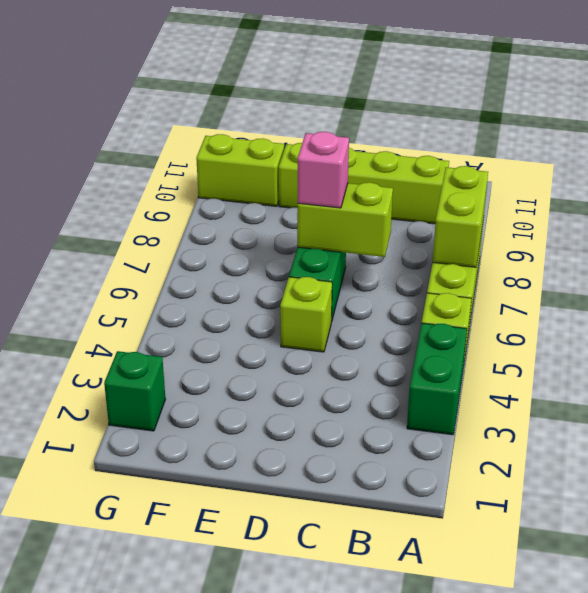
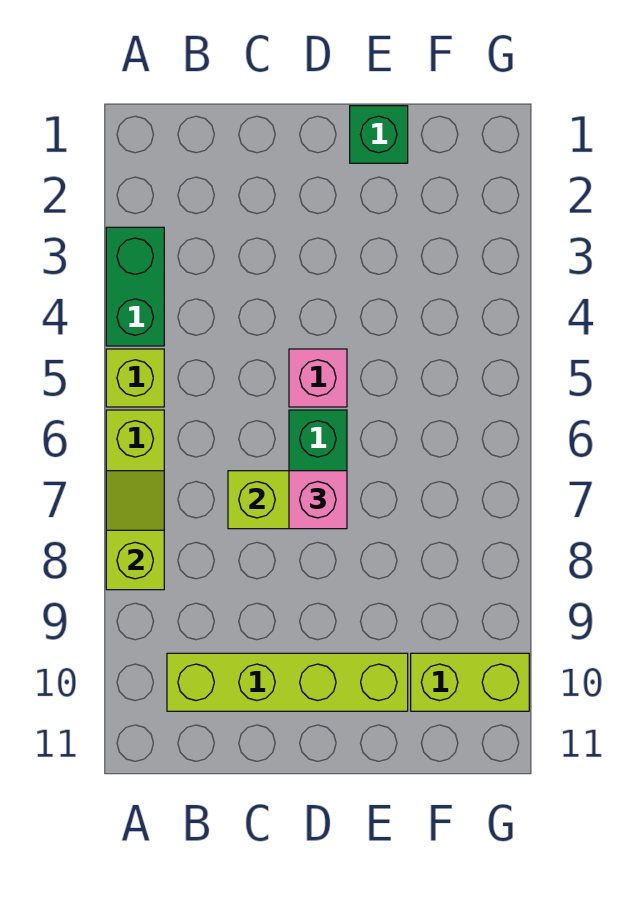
lime 1x2 brick [433,166,488,267] -> lime 1x2 slope [106,471,164,590]
lime 1x1 brick [280,277,332,352] -> pink 1x1 brick [289,349,347,407]
green 1x1 brick [104,351,165,431] -> green 1x1 brick moved to [350,106,408,163]

